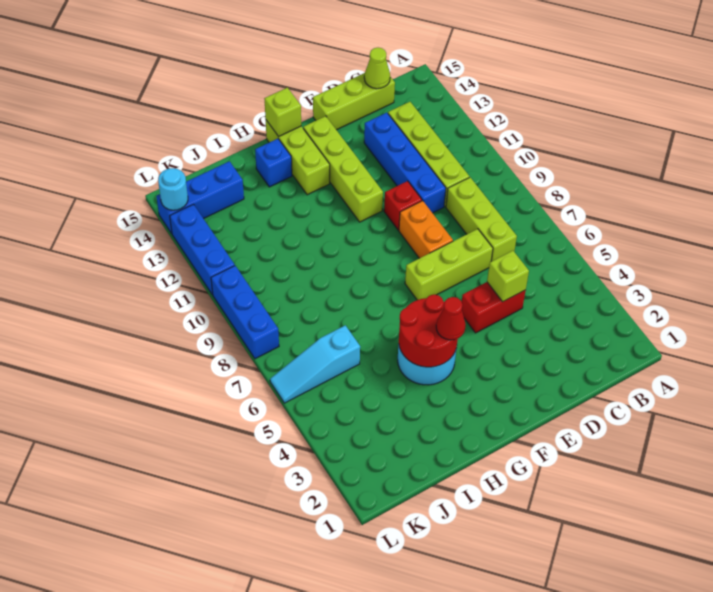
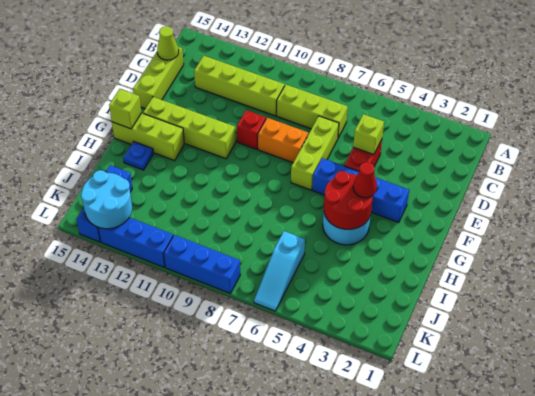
blue 1x4 brick [364,113,446,213] -> blue 1x4 brick moved to [312,158,409,223]
blue 1x1 brick [255,139,292,187] -> blue 1x1 plate [123,141,154,170]
cyan 1x1 round brick [158,168,188,210] -> cyan 2x2 round brick [81,170,132,229]

